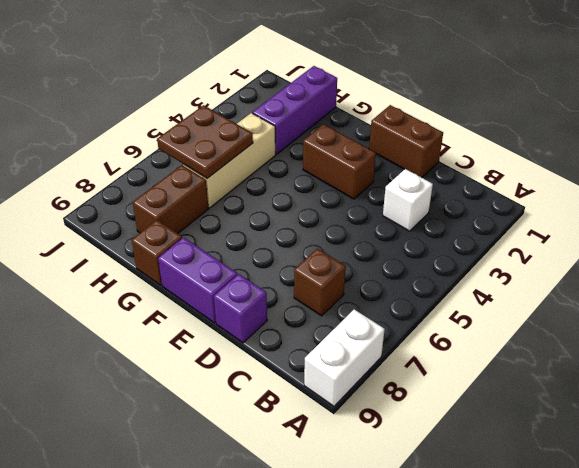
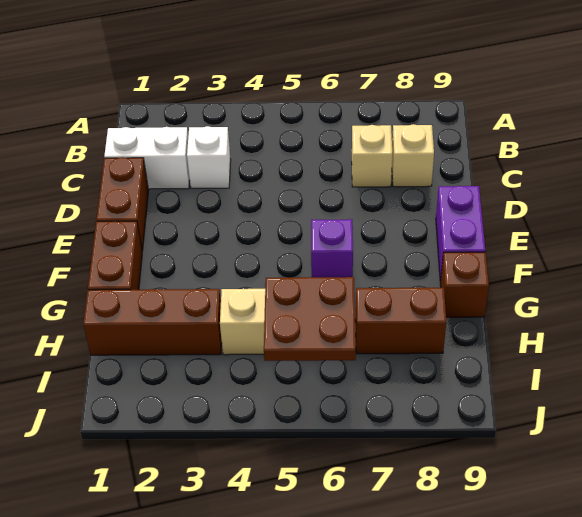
white 1x2 brick [304,309,385,406] -> white 1x2 brick moved to [104,127,190,189]
brown 1x1 brick [294,249,346,316] -> tan 1x1 brick [352,125,392,187]
none -> tan 1x1 brick [392,124,434,187]
purple 1x1 brick [214,274,267,343] -> purple 1x1 brick moved to [311,219,353,277]
brown 1x2 brick [303,124,376,199] -> brown 1x2 brick moved to [88,221,142,290]
purple 1x3 brick [252,66,337,154] -> brown 1x3 brick [83,289,222,355]

